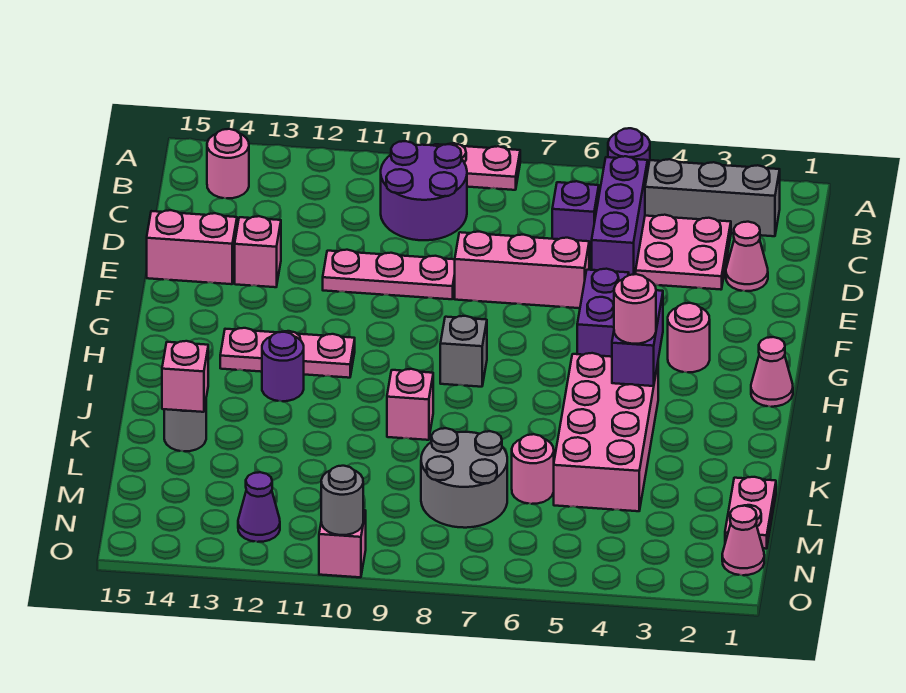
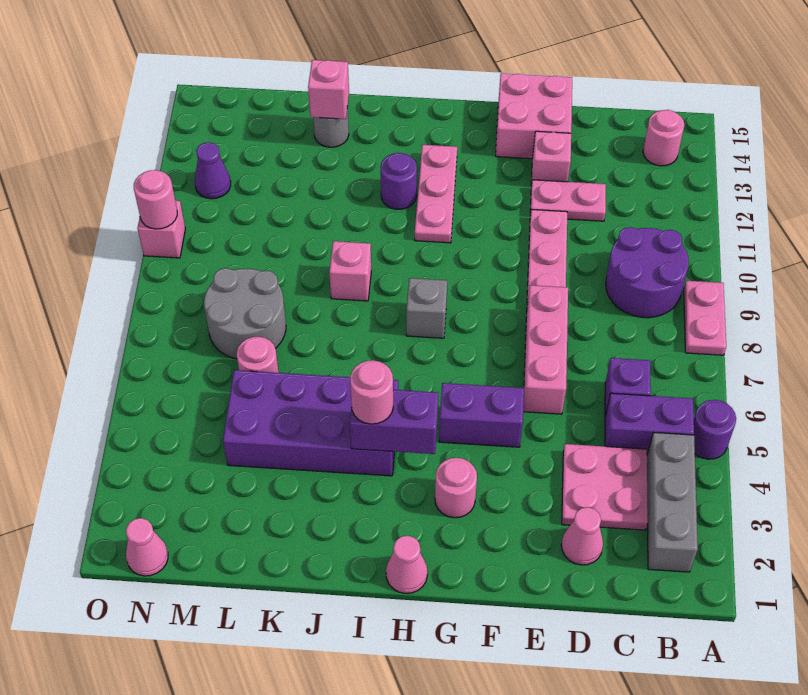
purple 1x3 brick [592,156,648,275] -> purple 1x2 brick [605,393,694,454]
pink 1x2 brick [147,210,237,284] -> pink 2x2 brick [496,73,572,159]
pink 2x4 brick [554,353,658,511] -> purple 2x4 brick [223,370,398,476]
pink 1x2 plate [725,477,776,549] -> pink 1x2 plate moved to [530,180,606,221]
grey 1x1 round brick [321,466,363,535] -> pink 1x1 round brick [134,170,177,229]

